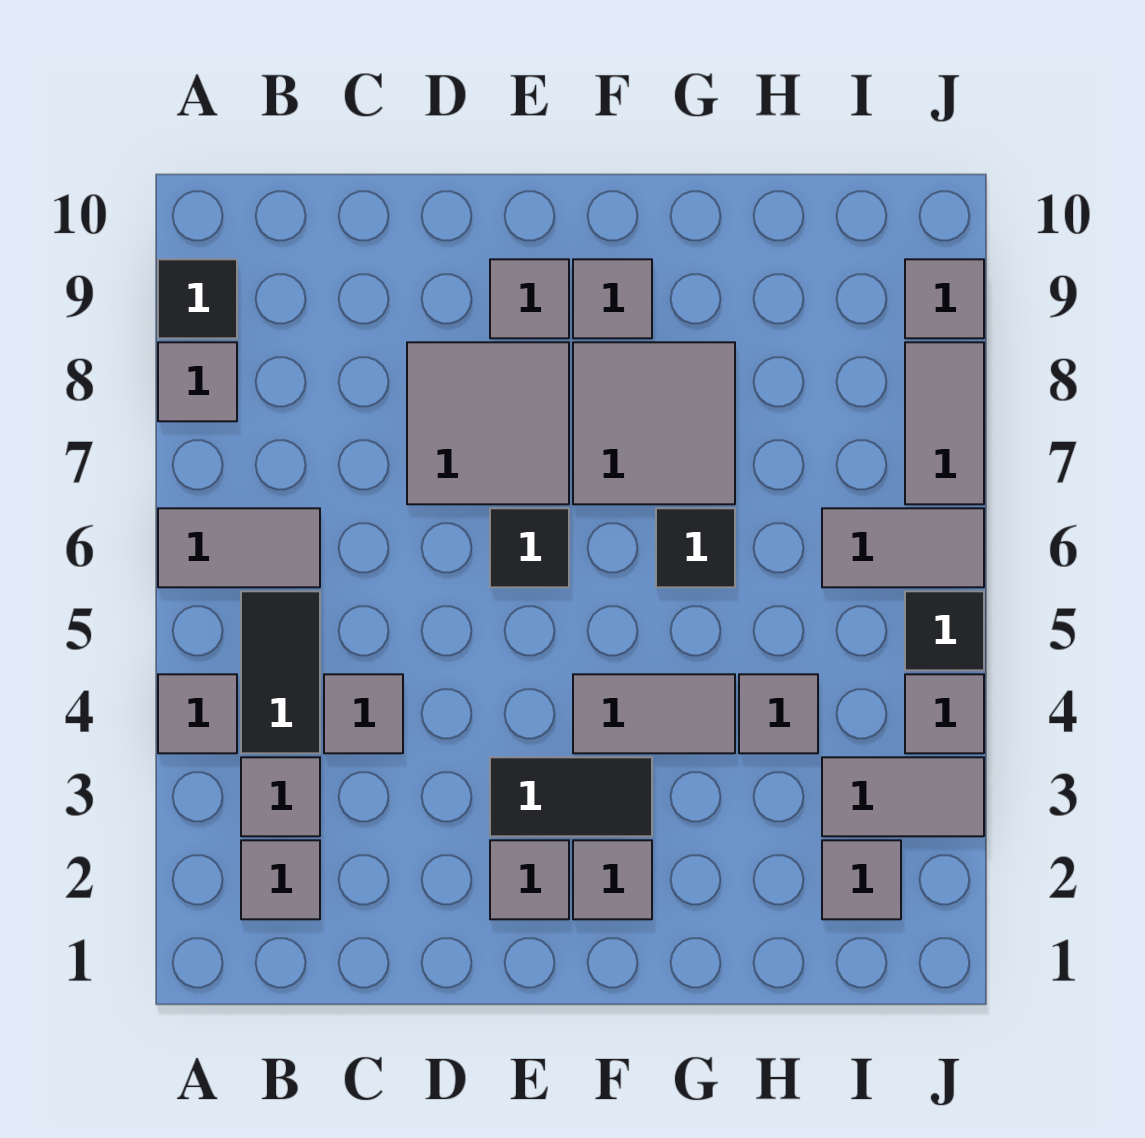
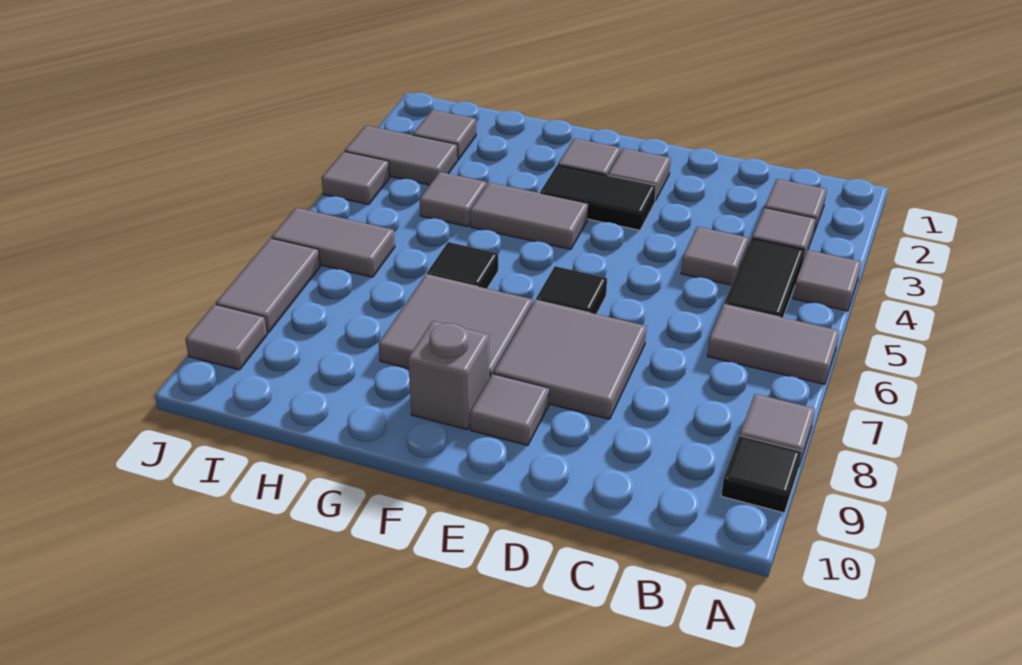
grey 1x1 tile [573,259,652,338] -> grey 1x1 brick [408,321,490,430]
black 1x1 tile [905,591,984,670] -> none

